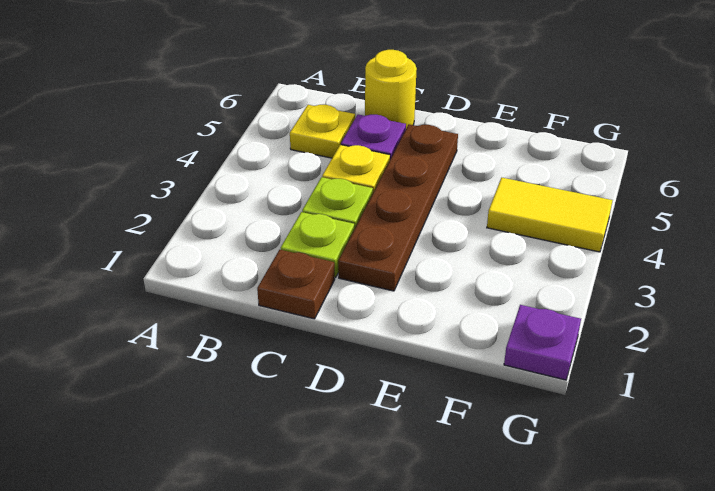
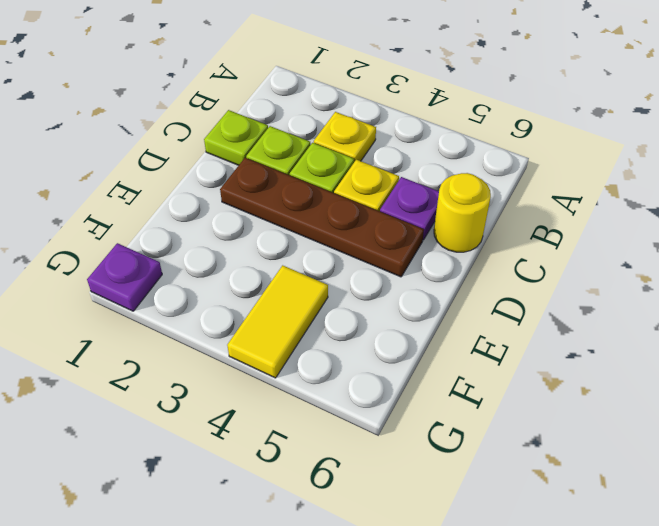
yellow 1x1 plate [290,105,355,158] -> yellow 1x1 plate moved to [314,112,376,162]
brown 1x1 plate [257,250,335,319] -> lime 1x1 plate [204,110,268,165]

